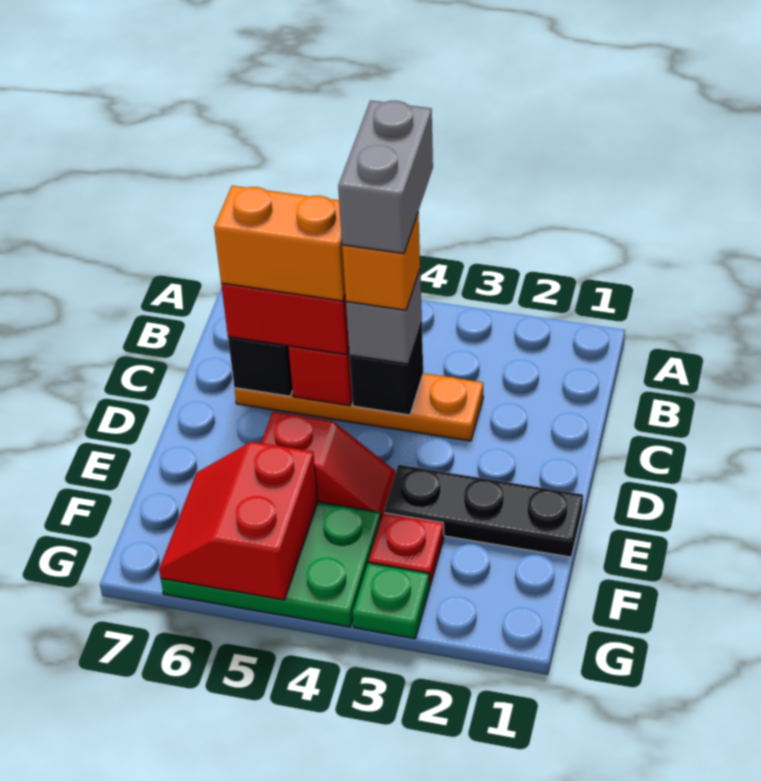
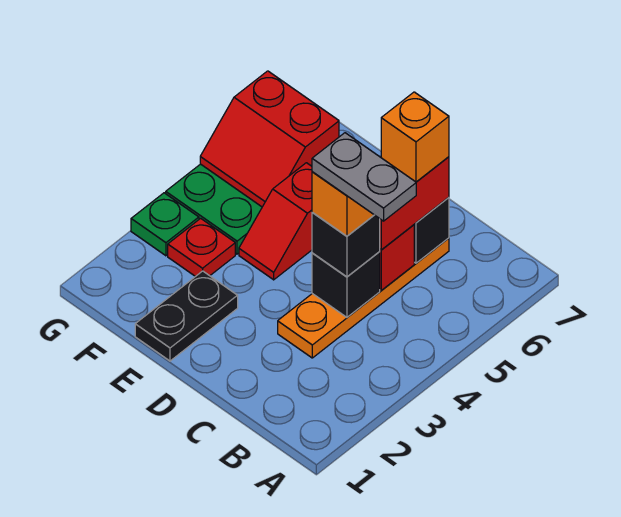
grey 1x2 brick [338,100,433,254] -> grey 1x2 plate [312,133,416,221]
grey 1x1 brick [346,270,422,364] -> black 1x1 brick [312,212,380,277]
orange 1x2 brick [214,186,345,301] -> orange 1x1 brick [381,92,449,182]
black 1x3 plate [384,465,583,557] -> black 1x2 plate [135,271,238,361]
red 2x2 slope [159,442,318,600] -> red 2x2 slope turned to [200,71,339,207]

